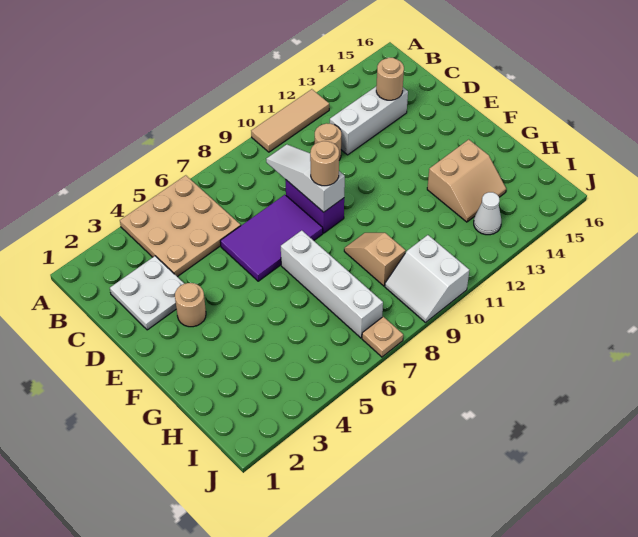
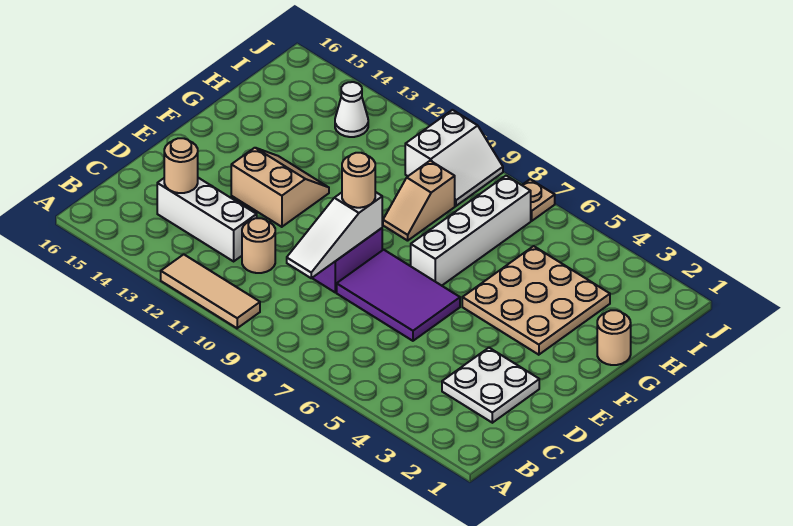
tan 3x3 plate [120,175,241,277] -> tan 3x3 plate moved to [462,246,610,355]
tan 1x1 round brick [175,283,206,327] -> tan 1x1 round brick moved to [597,310,631,365]
tan 2x2 slope [427,139,506,222] -> tan 2x2 slope moved to [231,148,329,227]

